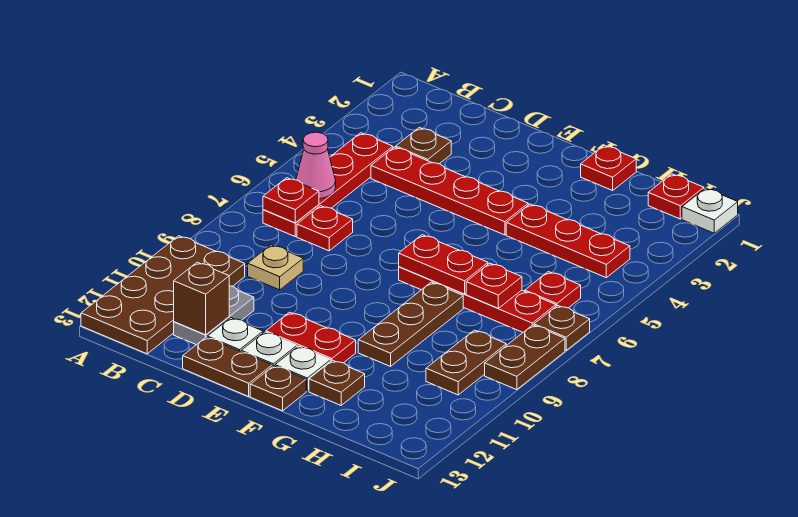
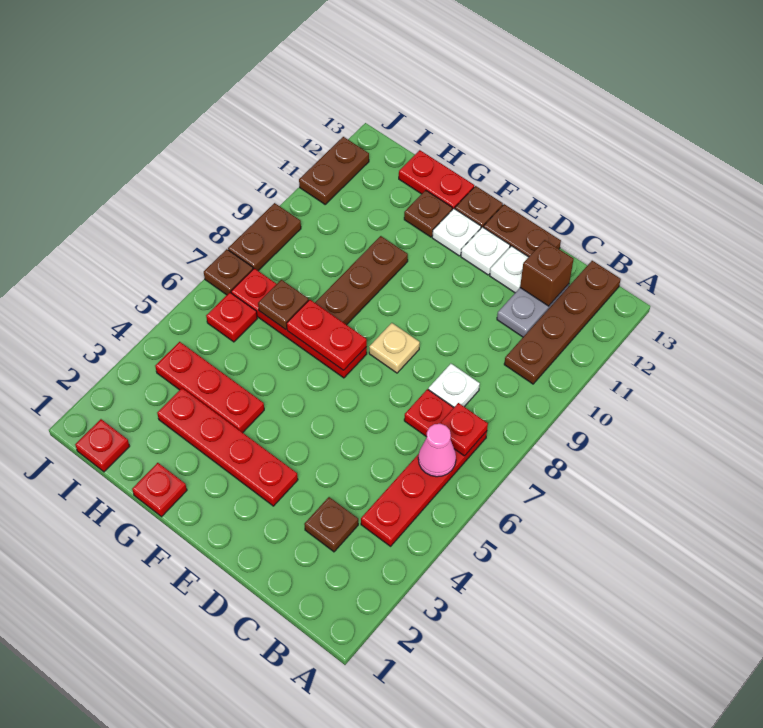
brown 2x4 plate [81,236,245,354] -> brown 1x4 plate [504,261,621,384]
red 1x4 plate [371,147,528,235] -> red 1x4 plate moved to [157,388,298,506]
tan 1x1 plate [248,245,303,290] -> tan 1x1 plate moved to [369,323,420,373]
red 1x2 plate [266,312,356,363] -> red 1x2 plate moved to [399,150,474,210]
red 1x1 plate [466,263,522,308] -> brown 1x1 plate [258,280,309,329]
brown 1x2 plate [426,330,506,395] -> brown 1x2 plate moved to [299,137,369,204]
white 1x1 plate [682,188,738,233] -> white 1x1 plate moved to [428,364,480,407]

